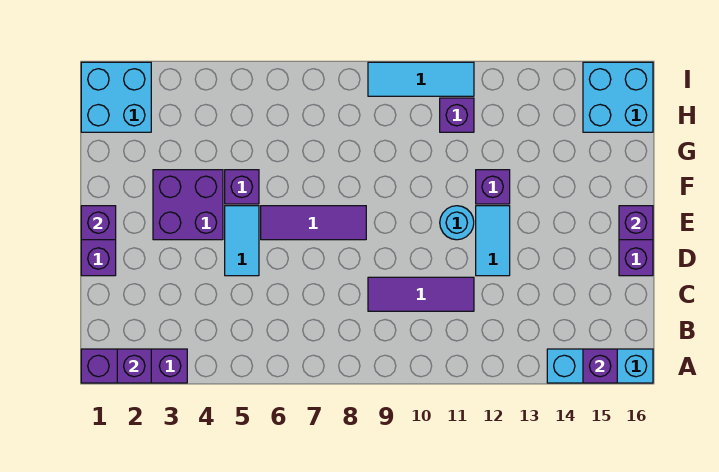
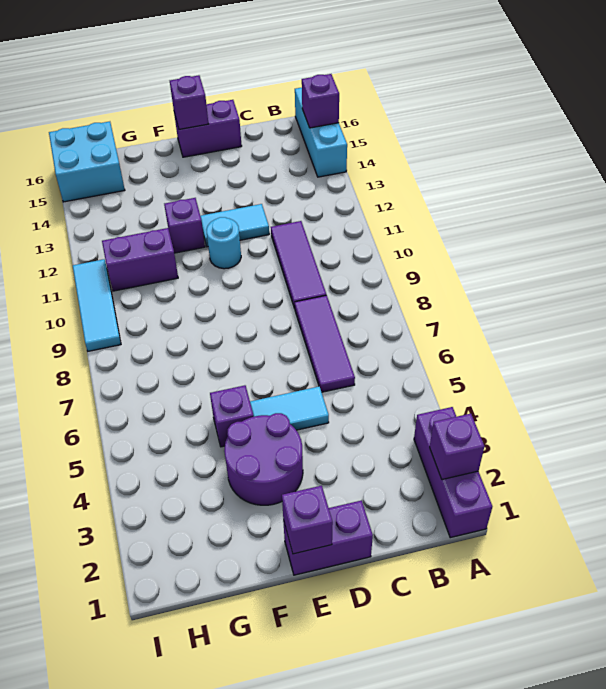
purple 2x2 brick [153,170,223,240] -> purple 2x2 round brick [224,413,303,505]
purple 1x3 tile [261,206,366,240] -> purple 1x3 tile moved to [295,295,355,392]
cyan 2x2 brick [81,62,151,132] -> none
purple 1x1 brick [440,98,474,132] -> purple 1x2 brick [102,228,178,291]

